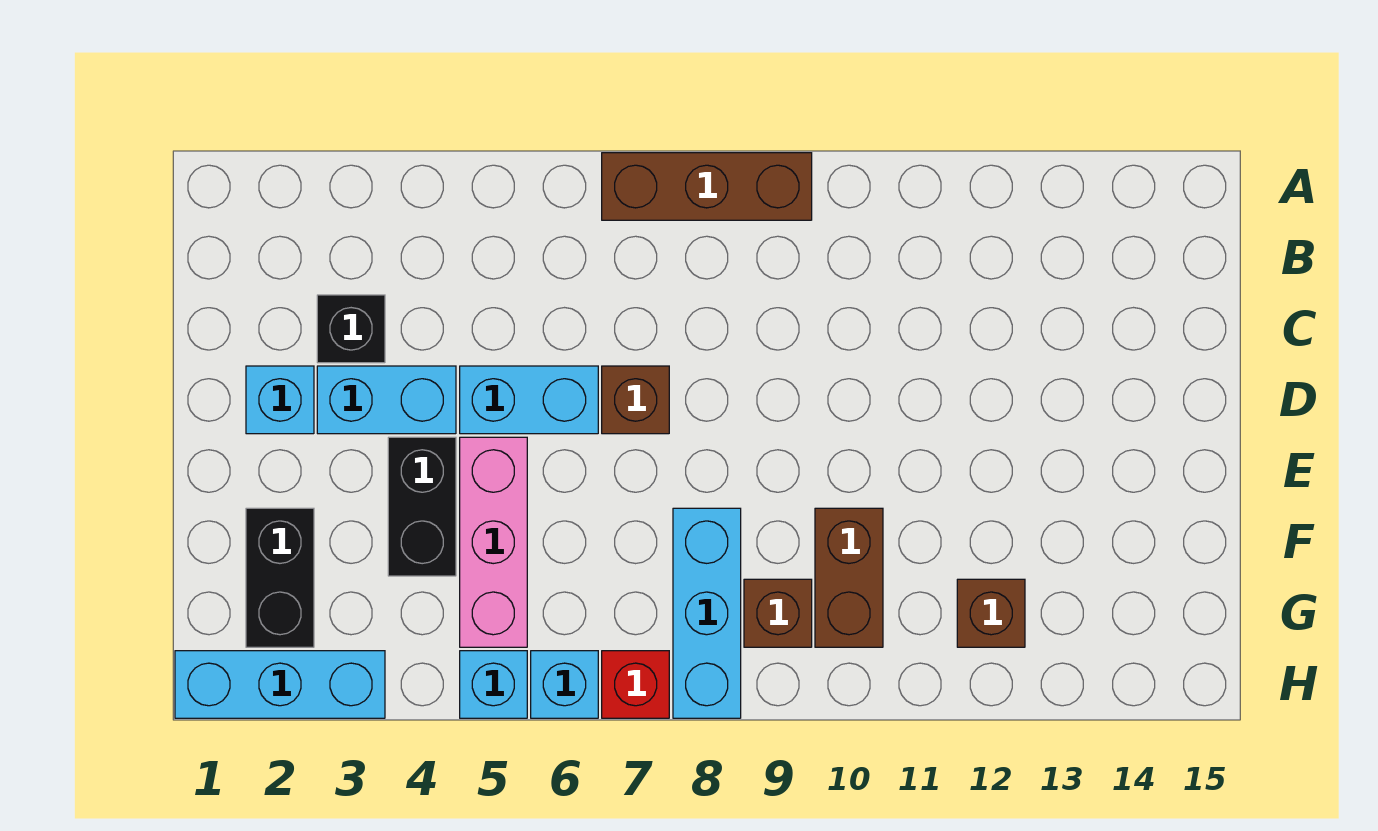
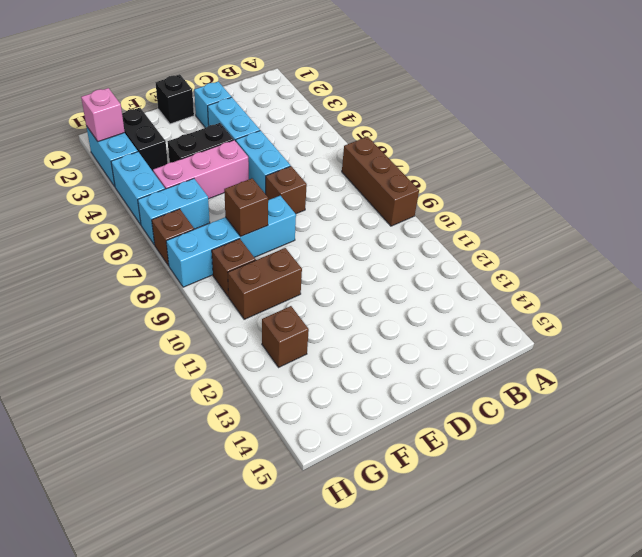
black 1x1 brick [317,295,385,363] -> black 1x1 brick moved to [156,74,194,124]
black 1x2 brick [246,508,314,647] -> black 1x2 brick turned to [122,108,168,171]
cyan 1x3 brick [673,508,741,718] -> cyan 1x4 brick [166,196,296,287]
none -> brown 1x1 brick [224,178,268,237]
cyan 1x3 brick [175,651,385,718] -> cyan 1x2 brick [86,126,138,187]
none -> pink 1x1 brick [81,88,125,142]
cyan 1x1 brick [460,651,527,718] -> cyan 1x2 brick [111,152,165,225]
cyan 1x1 brick [531,651,598,718] -> cyan 1x2 brick [138,179,210,245]
red 1x1 brick [602,651,669,718] -> brown 1x1 brick [152,209,194,266]

